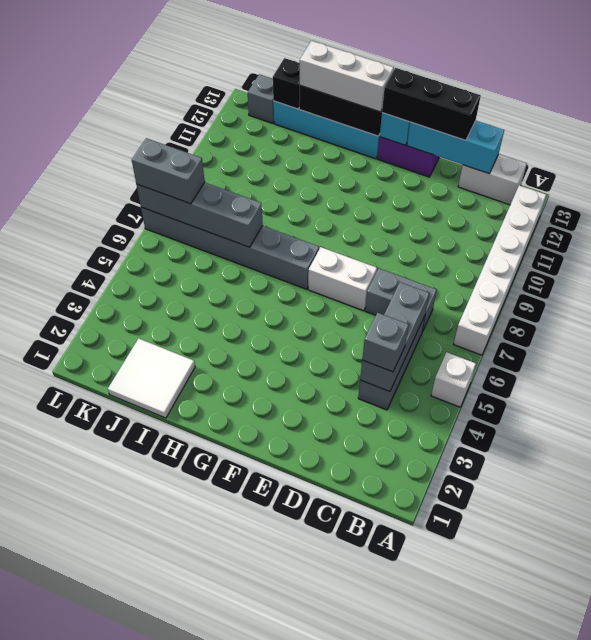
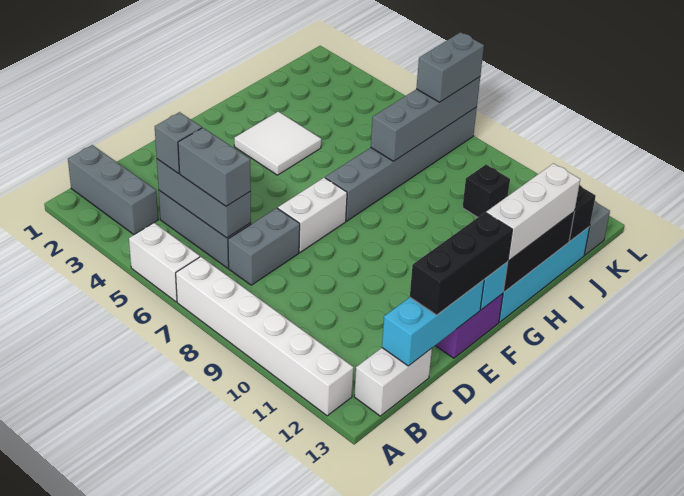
white 1x1 brick [431,352,476,407] -> white 1x2 brick [129,223,200,302]
none -> grey 1x3 brick [68,145,158,235]
none -> grey 1x2 brick [178,128,251,206]
white 2x2 tile [108,338,195,418] -> white 2x2 tile moved to [234,112,321,175]
none -> black 1x1 brick [462,165,510,217]

